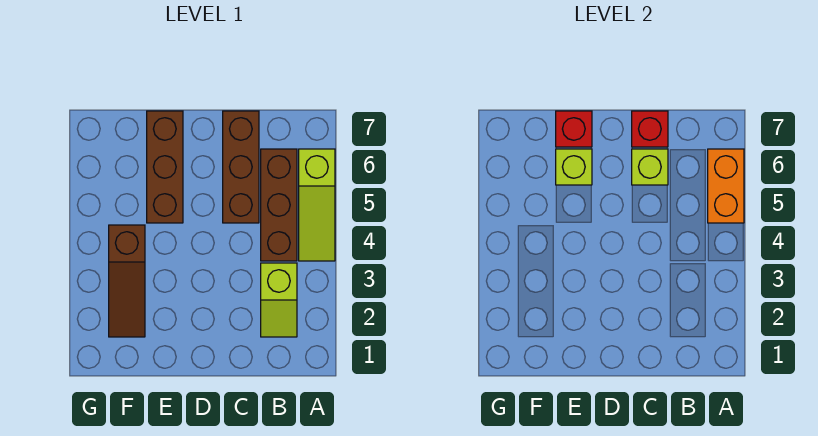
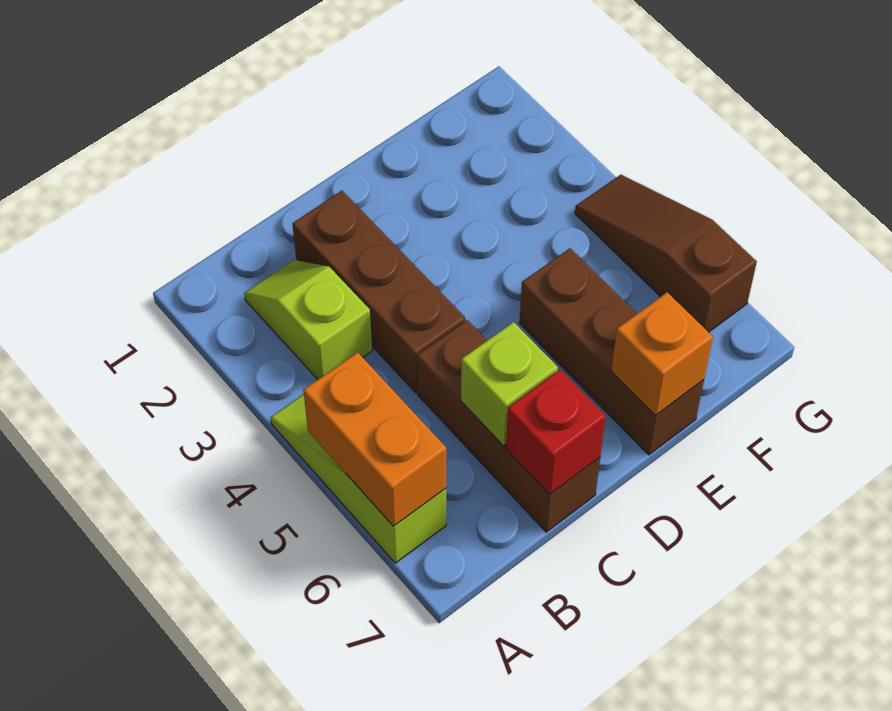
brown 1x3 brick [261,149,297,261] -> brown 1x3 brick moved to [292,191,465,393]
lime 1x1 brick [556,149,592,185] -> none
red 1x1 brick [556,111,592,147] -> orange 1x1 brick [611,292,713,415]
brown 1x3 slope [109,225,145,337] -> brown 1x3 slope moved to [575,175,757,332]

